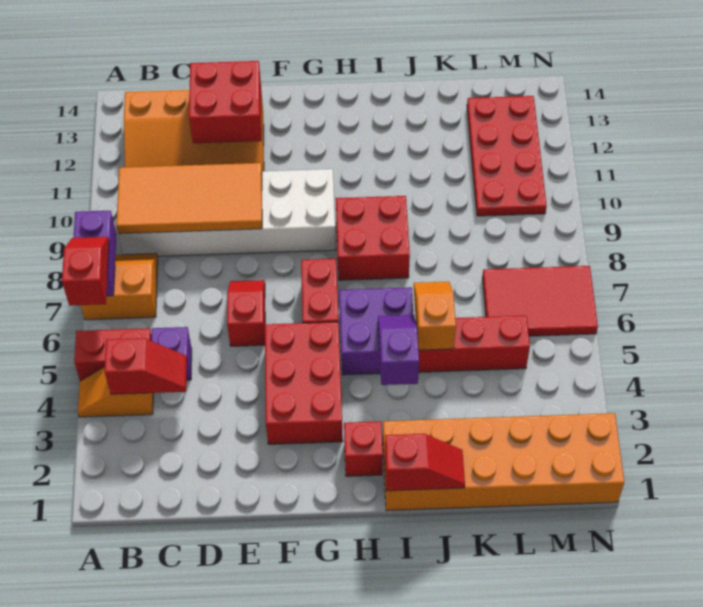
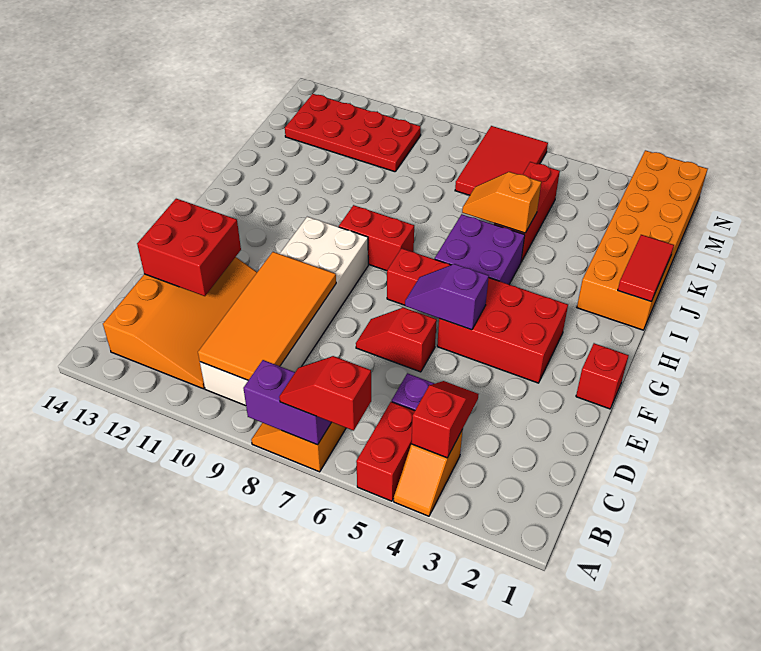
red 1x1 brick [344,421,383,476] -> red 1x1 brick moved to [576,343,629,409]
red 2x2 brick [336,196,410,280] -> red 1x2 brick [339,205,414,271]
red 1x2 slope [385,434,465,491] -> red 1x2 tile [618,235,674,302]
purple 1x2 slope [378,315,419,385] -> purple 1x2 slope moved to [405,264,489,330]

